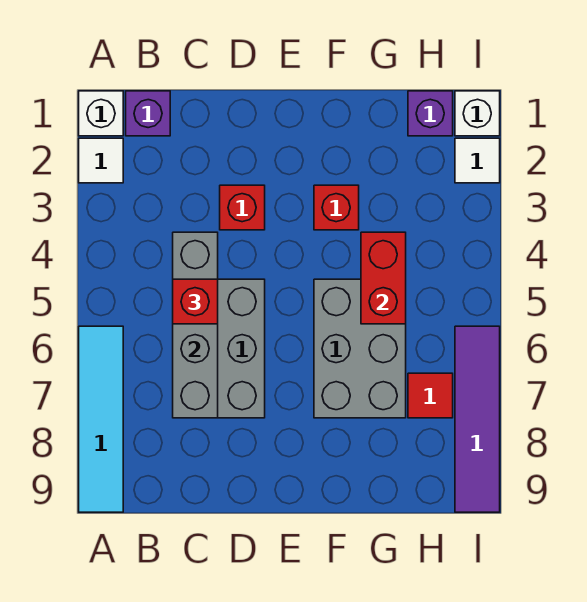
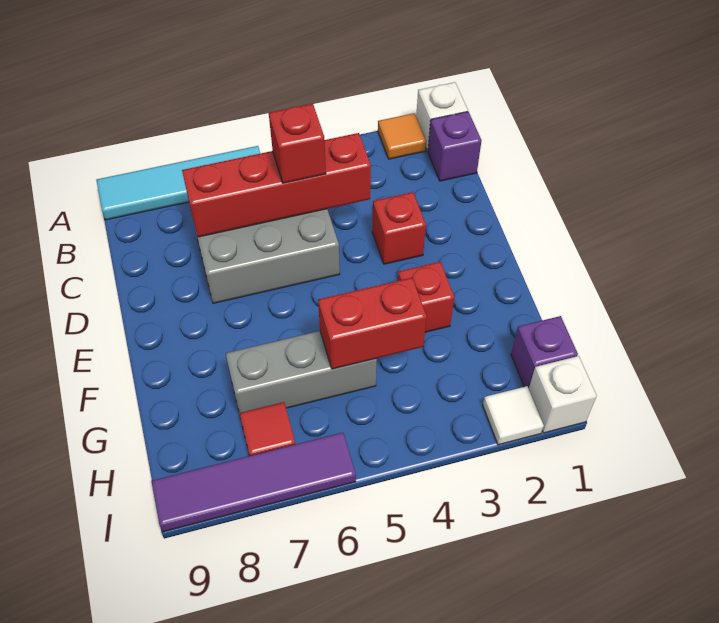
white 1x1 tile [79,138,123,183] -> orange 1x1 tile [378,113,426,159]
grey 1x4 brick [173,232,218,418] -> red 1x4 brick [182,133,371,237]
grey 2x3 brick [314,279,406,418] -> grey 1x3 brick [226,331,377,413]

